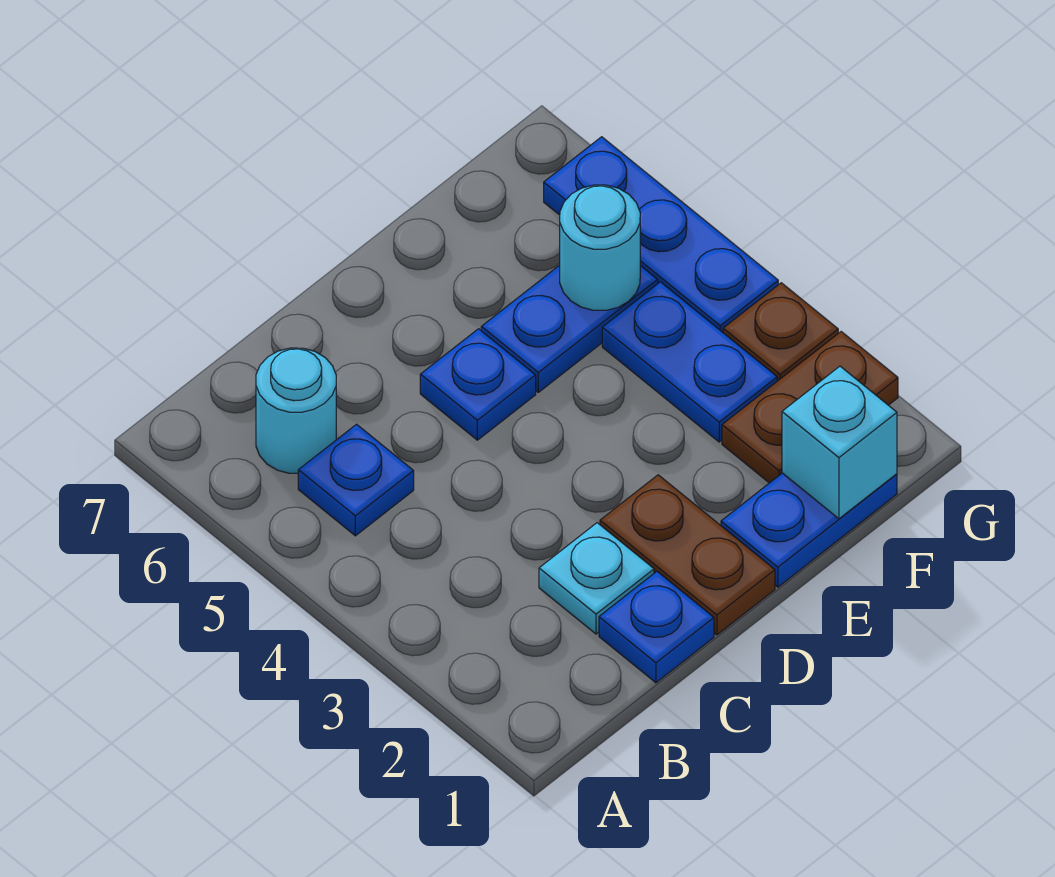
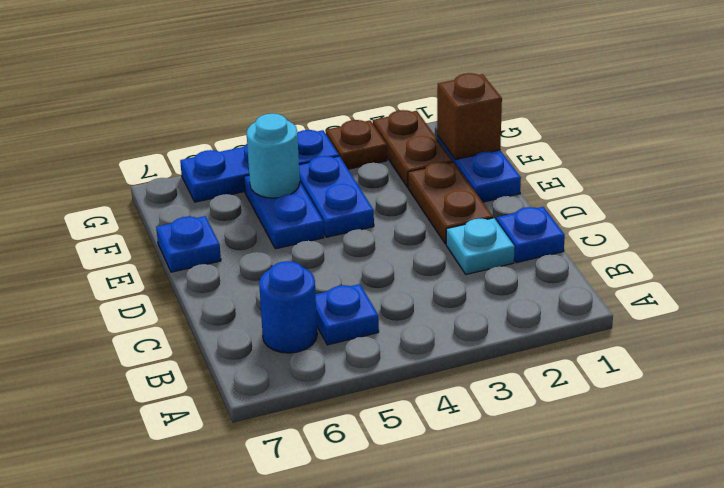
cyan 1x1 round brick [256,348,336,473] -> blue 1x1 round brick [259,261,317,353]
brown 1x2 plate [600,475,775,635] -> brown 1x2 plate turned to [408,162,493,244]
blue 1x1 plate [420,329,536,440] -> blue 1x1 plate moved to [156,216,221,272]
cyan 1x1 brick [782,366,897,519] -> brown 1x1 brick [437,73,502,160]
blue 1x2 plate [602,282,777,442] -> blue 1x2 plate turned to [299,156,374,237]

